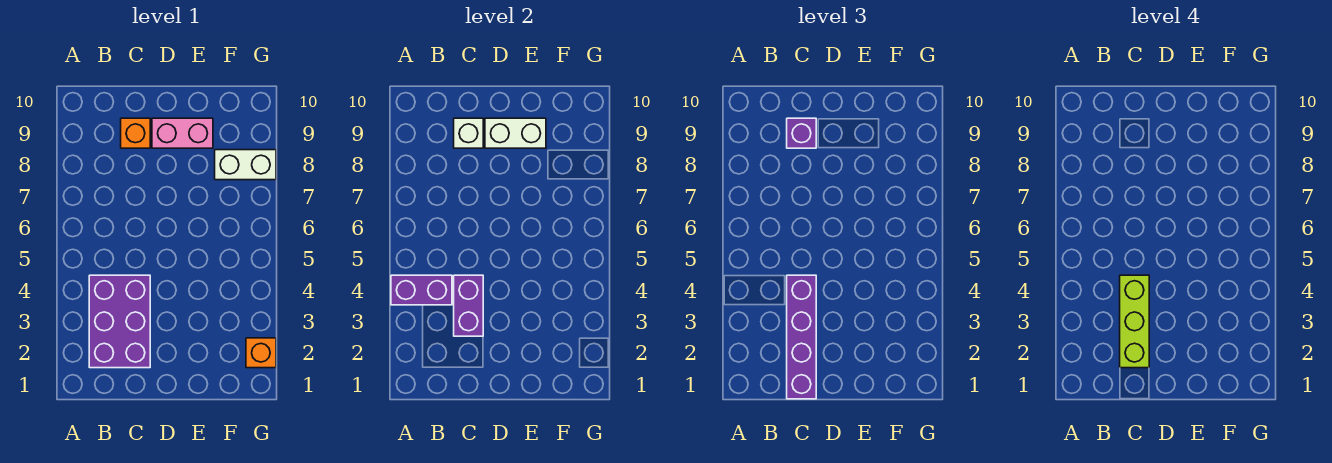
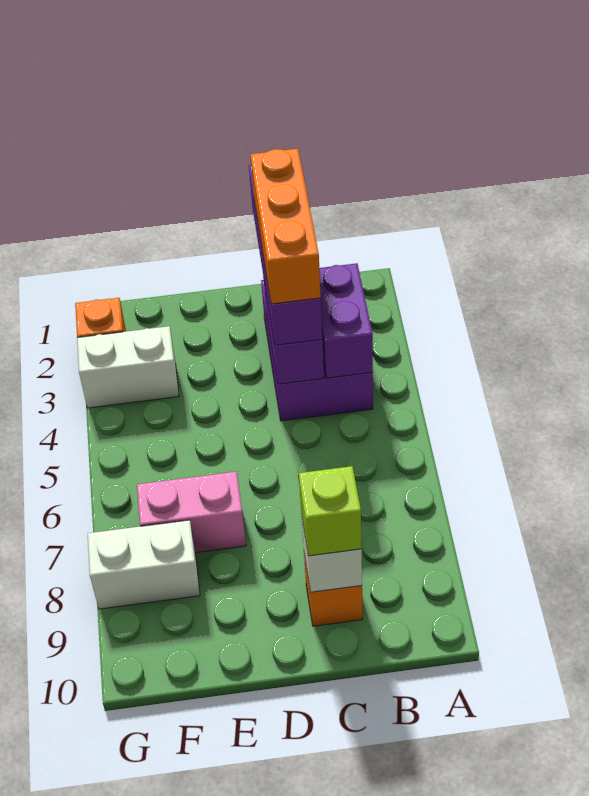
purple 1x2 brick [391,275,452,305] -> purple 1x2 brick turned to [319,263,373,378]
lime 1x3 brick [1120,275,1149,368] -> orange 1x3 brick [250,149,321,304]
purple 1x1 brick [787,118,816,148] -> lime 1x1 brick [299,466,362,556]
pink 1x2 brick [152,118,213,148] -> pink 1x2 brick moved to [137,472,246,553]
white 1x2 brick [485,118,546,148] -> white 1x2 brick moved to [77,326,179,408]

